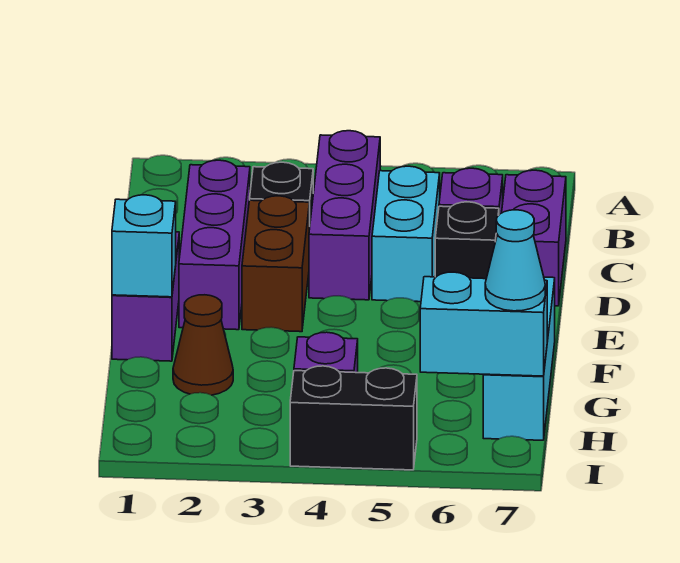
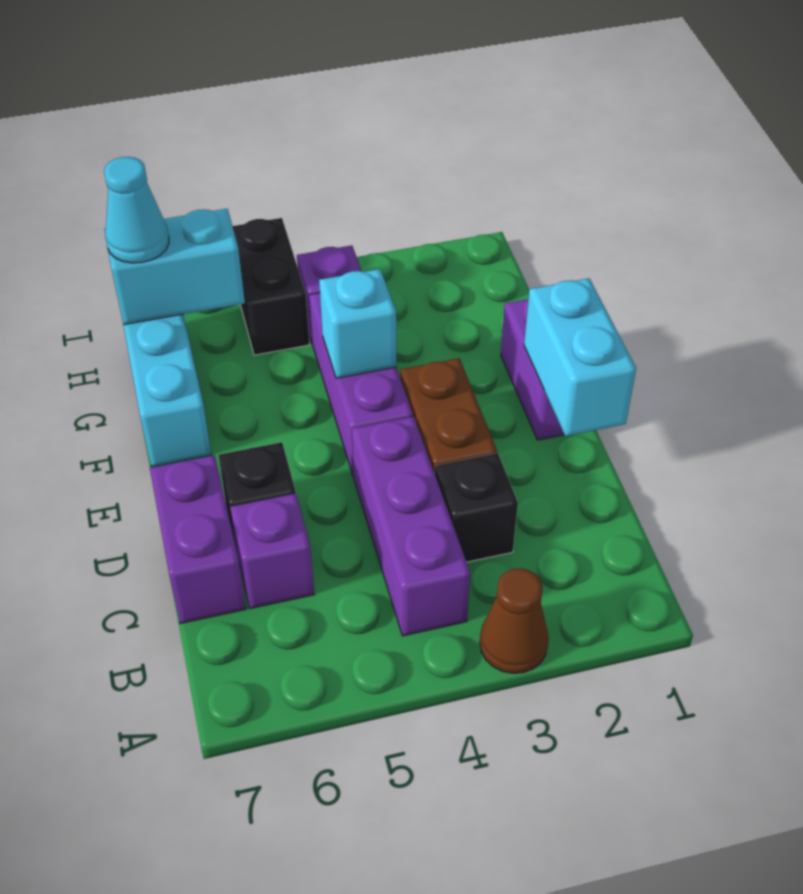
purple 1x3 brick [179,160,250,330] -> purple 1x3 brick moved to [309,293,413,477]
cyan 1x2 brick [372,166,440,302] -> cyan 1x2 brick moved to [524,278,636,436]
cyan 1x1 brick [112,195,176,297] -> cyan 1x1 brick moved to [319,269,396,378]
brown 1x1 cone [173,295,233,395] -> brown 1x1 cone moved to [480,568,549,673]
black 1x2 brick [290,366,417,470] -> black 1x2 brick turned to [233,218,309,355]

